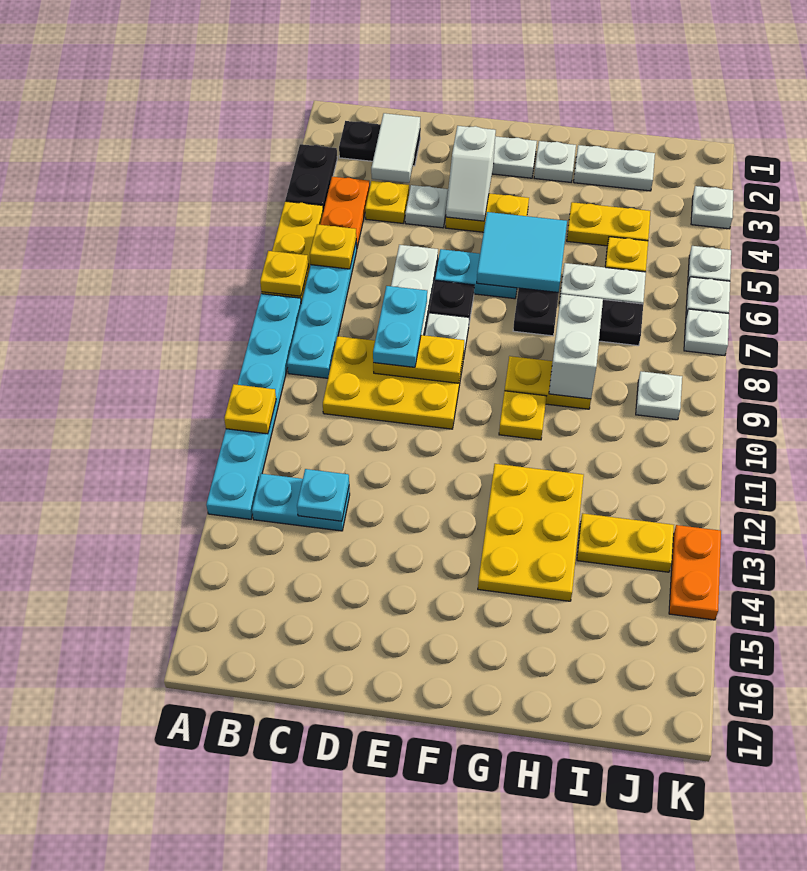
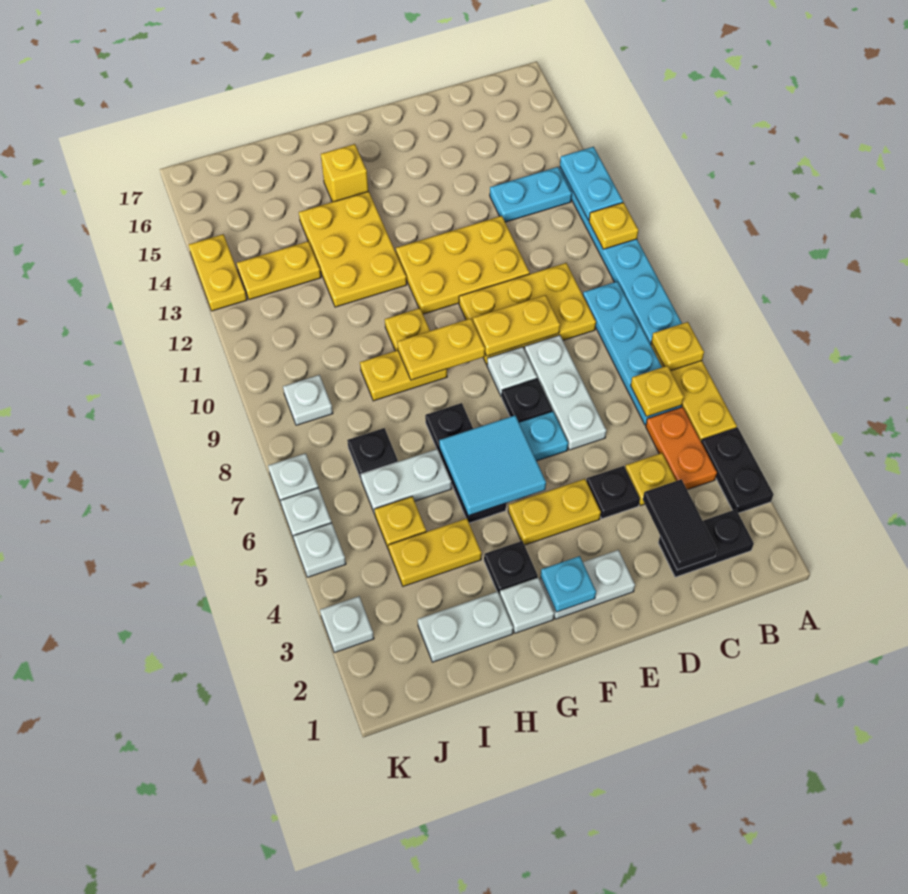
white 1x2 tile [371,113,420,183] -> black 1x2 tile [643,479,717,570]
cyan 1x1 plate [297,469,349,521] -> cyan 1x1 plate moved to [541,556,596,612]
white 1x1 plate [405,185,448,228] -> black 1x1 plate [587,466,640,519]
cyan 1x2 plate [373,286,427,367] -> cyan 1x2 plate moved to [560,147,623,220]
none -> yellow 2x3 plate [396,216,530,314]
white 1x2 slope [446,126,496,221] -> none
none -> yellow 1x2 plate [397,318,485,380]
none -> black 1x1 plate [484,541,538,595]
none -> yellow 1x1 brick [321,144,368,202]
white 1x2 brick [549,294,603,399] -> none
orange 1x2 plate [669,525,721,620] -> yellow 1x2 plate [189,234,247,311]

